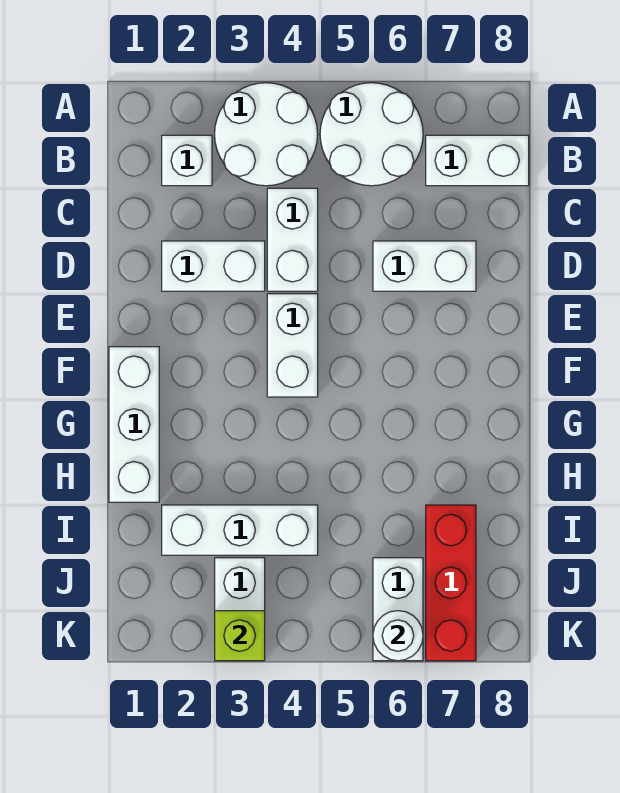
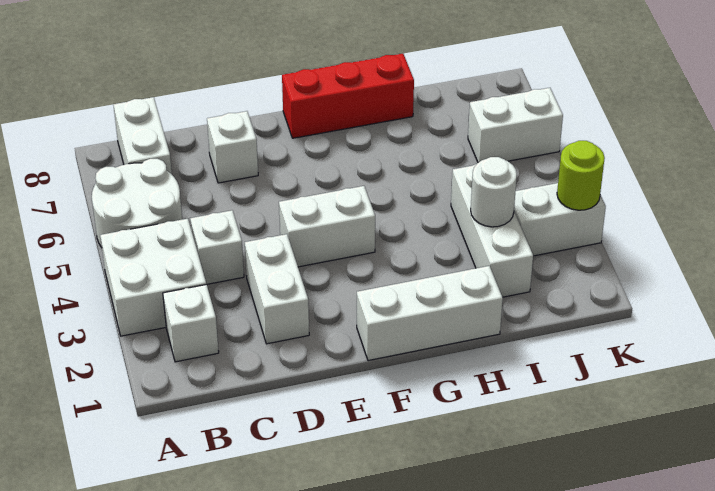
white 2x2 round brick [215,83,318,186] -> white 2x2 brick [100,219,206,336]
white 1x2 brick [267,188,318,291] -> white 1x1 brick [190,210,244,284]
white 1x2 brick [373,241,476,291] -> white 1x1 brick [207,111,258,183]
red 1x3 brick [426,505,476,661] -> red 1x3 brick moved to [282,54,414,138]
lime 1x1 brick [215,611,265,661] -> lime 1x1 round brick [557,141,605,210]
white 1x1 round brick [373,611,423,661] -> white 1x1 round brick moved to [471,157,517,227]

